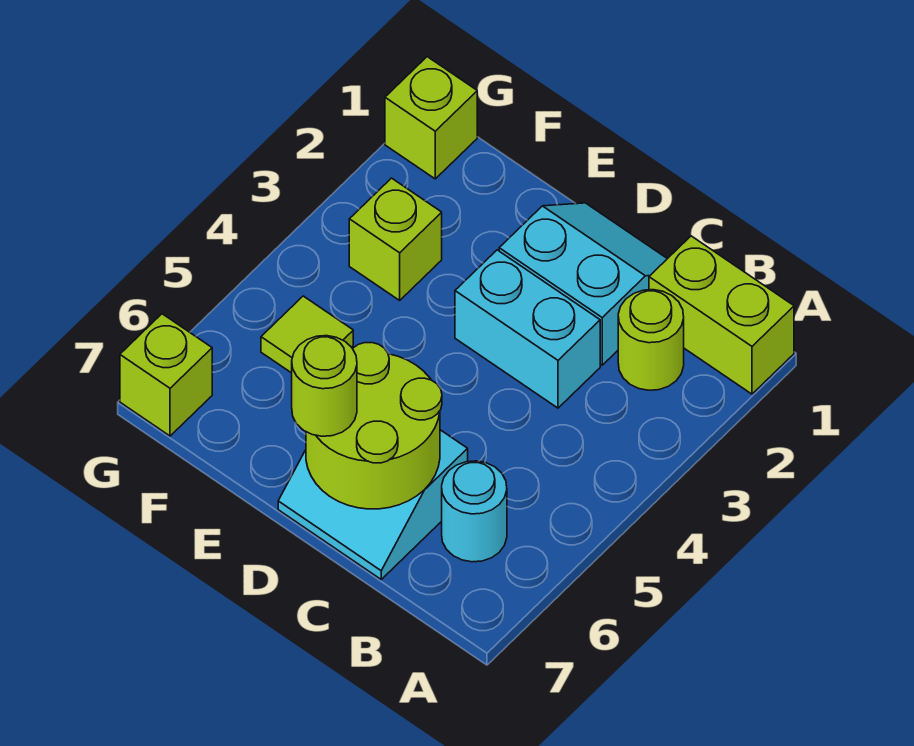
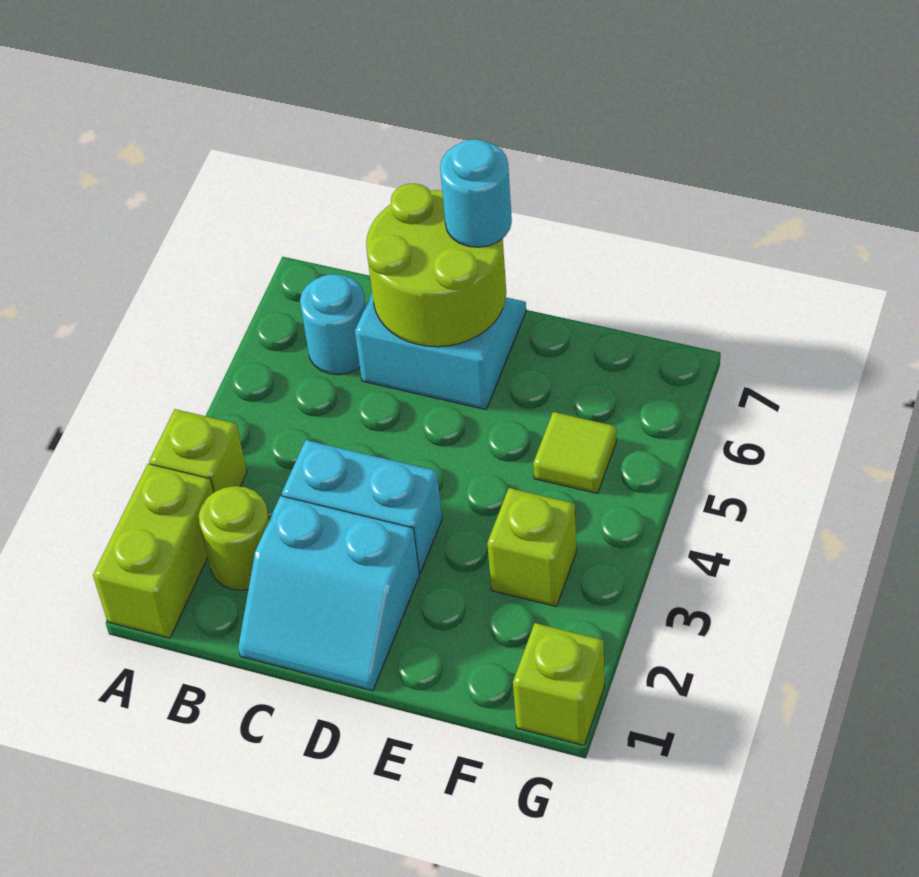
lime 1x2 brick [649,236,794,394] -> lime 1x2 brick turned to [93,464,214,638]
lime 1x1 round brick [292,336,357,436] -> cyan 1x1 round brick [440,139,512,247]
lime 1x1 brick [120,314,212,436] -> lime 1x1 brick moved to [149,409,247,492]

